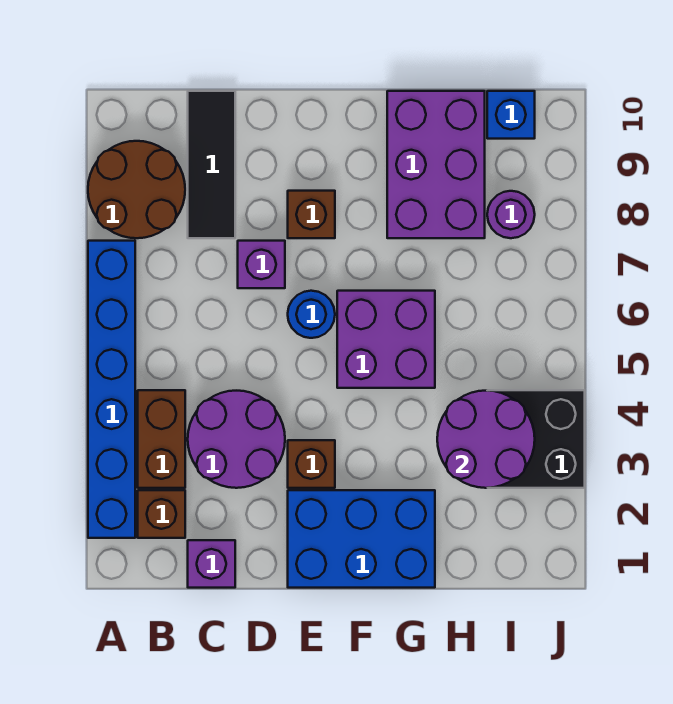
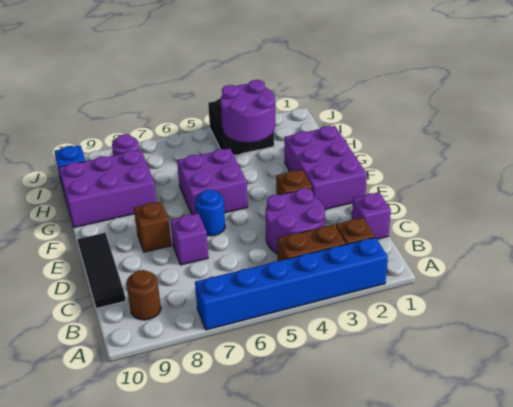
brown 2x2 round brick [88,141,185,238] -> brown 1x1 round brick [126,270,161,320]
black 1x3 tile [188,91,235,238] -> black 1x3 tile turned to [77,233,126,308]
blue 2x3 brick [288,490,435,588] -> purple 2x3 brick [284,126,367,209]

